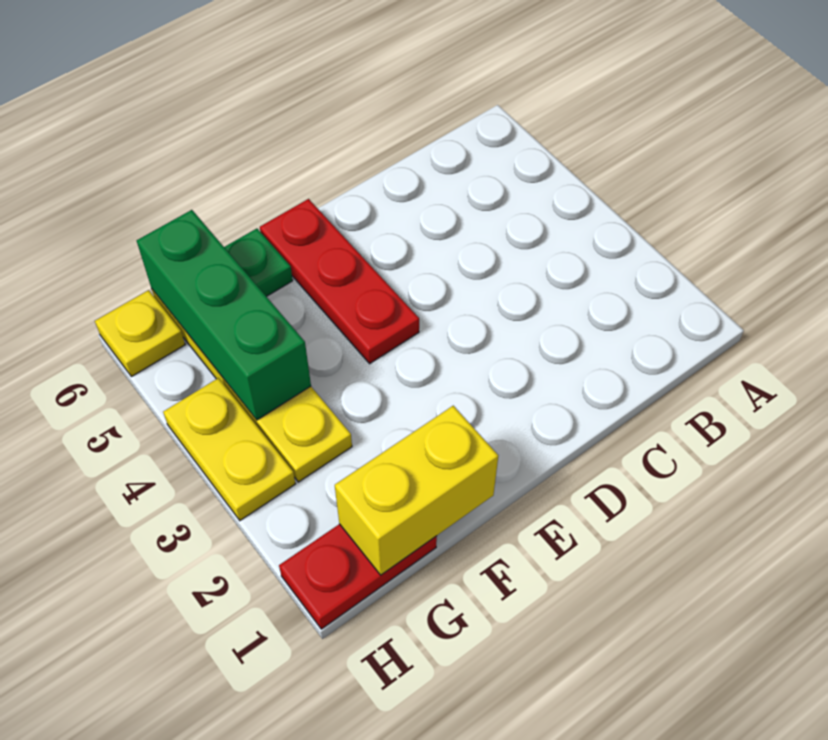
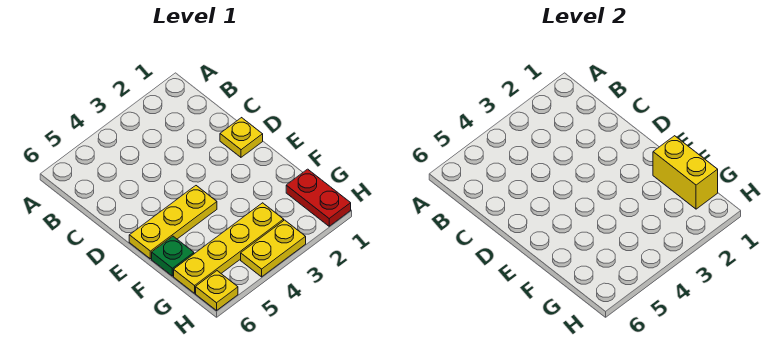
none -> yellow 1x1 plate [220,118,263,157]
red 1x3 plate [260,199,419,364] -> yellow 1x3 plate [129,186,217,259]
green 1x3 brick [137,210,311,420] -> none

